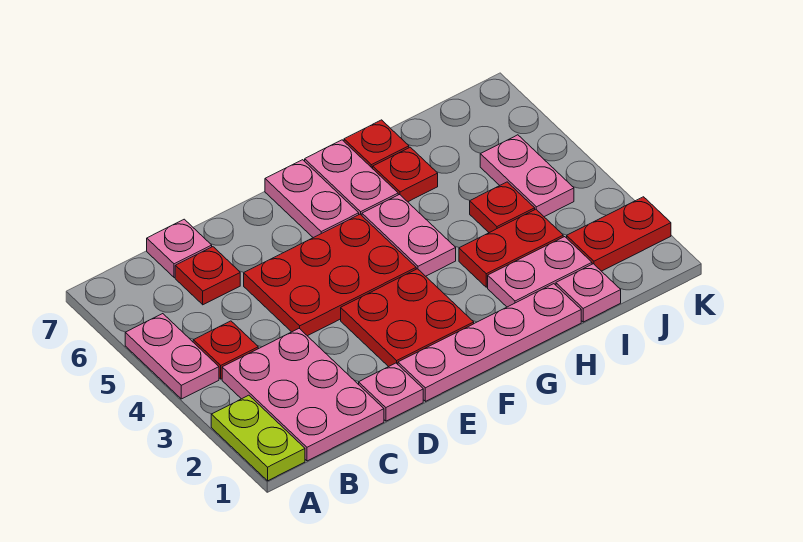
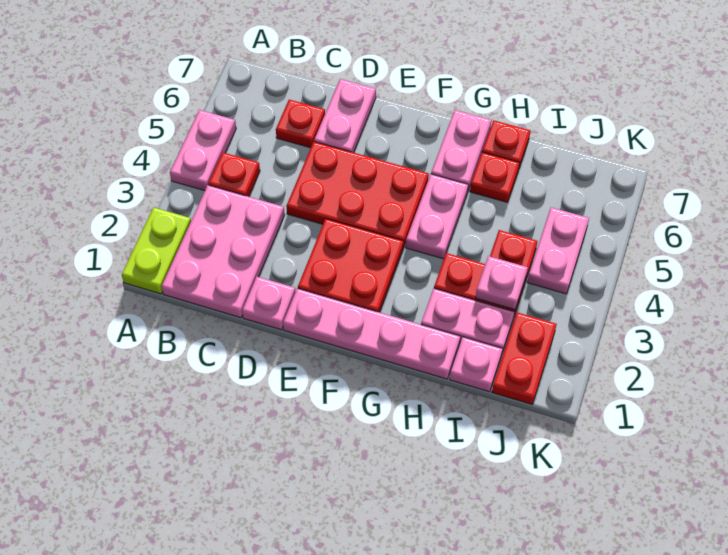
pink 1x1 plate [147,219,212,278] -> pink 1x1 plate moved to [476,256,528,310]
pink 1x2 plate [265,160,359,238] -> pink 1x2 plate moved to [314,79,376,153]
red 1x2 plate [567,197,671,271] -> red 1x2 plate turned to [492,312,557,404]

